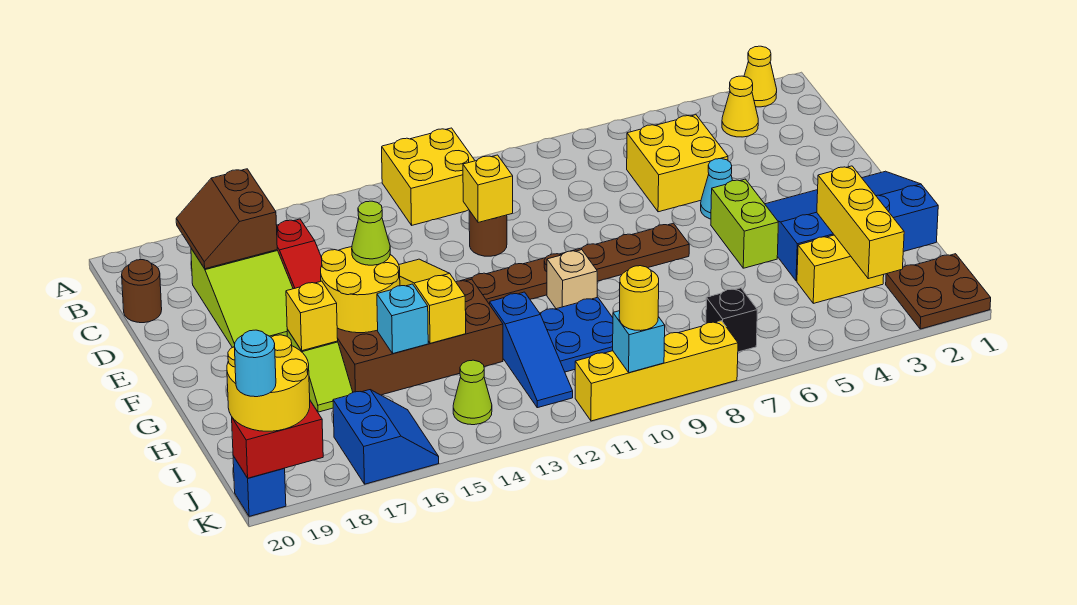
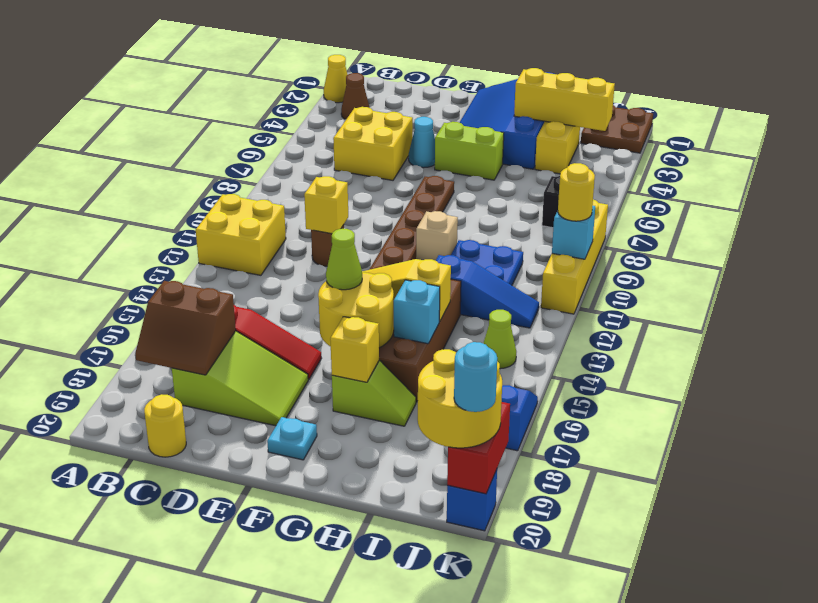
yellow 1x1 cone [722,76,758,137] -> brown 1x1 cone [341,73,370,119]
brown 1x1 round brick [122,260,162,323] -> yellow 1x1 round brick [144,394,186,457]
none -> cyan 1x1 plate [267,417,317,460]

